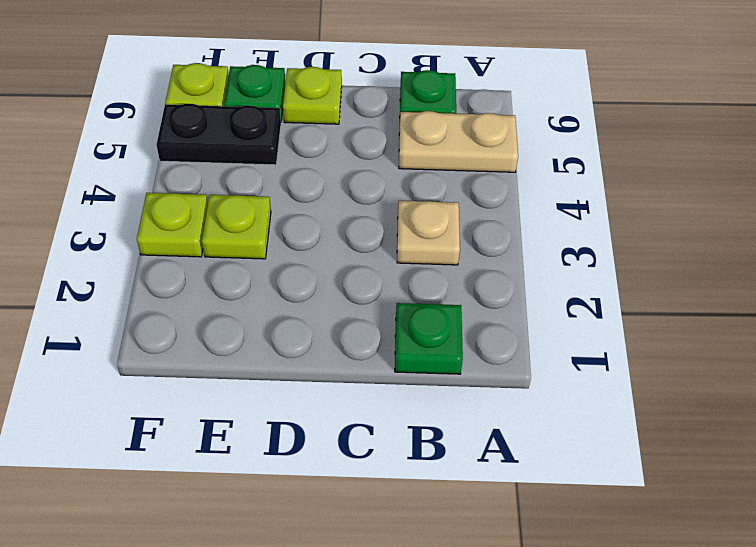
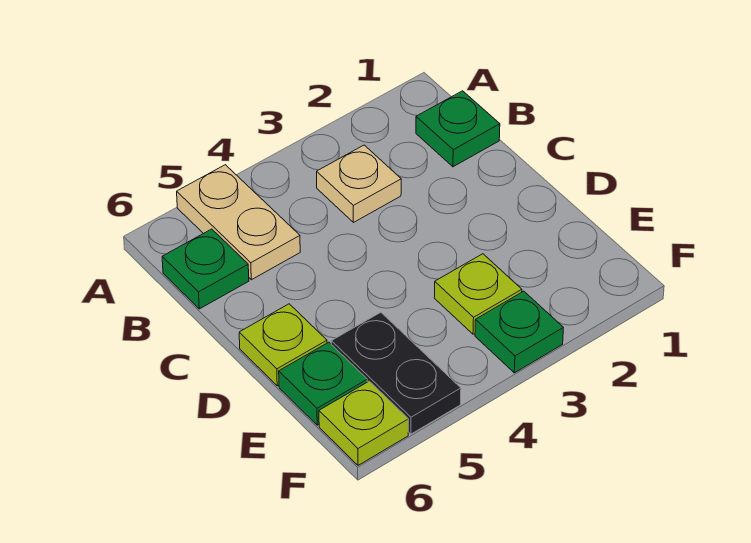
lime 1x1 plate [137,193,208,257] -> green 1x1 plate [475,291,563,373]

